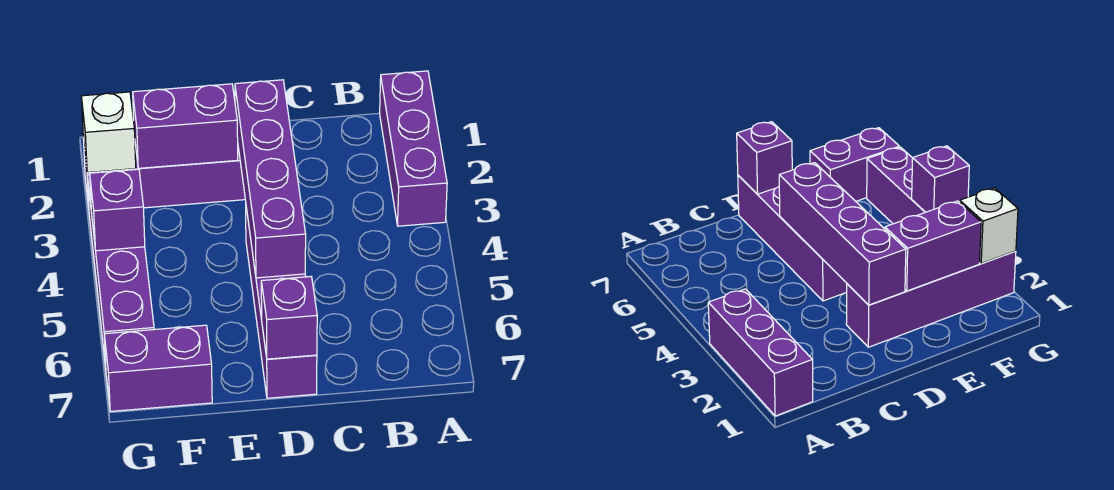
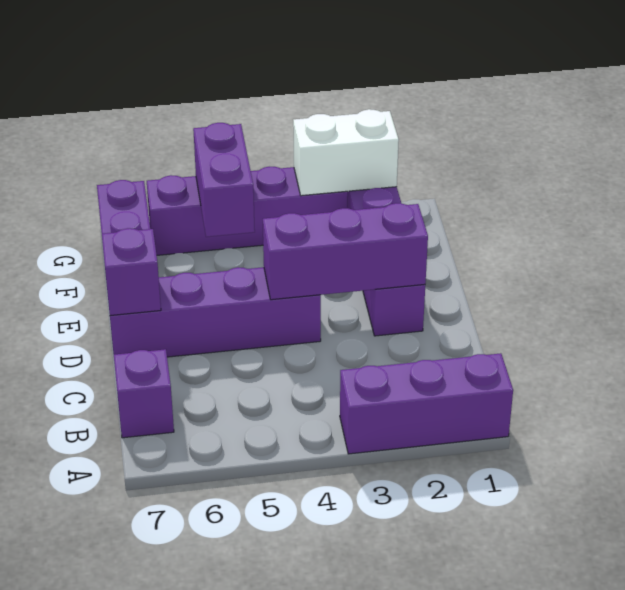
purple 1x4 brick [235,80,306,278] -> purple 1x3 brick [263,203,428,300]
purple 1x2 brick [133,84,238,168] -> purple 1x2 brick moved to [193,123,255,237]
white 1x1 brick [81,92,136,172] -> white 1x2 brick [293,109,399,196]
purple 1x1 brick [90,169,145,251] -> purple 1x1 brick moved to [114,349,174,438]

